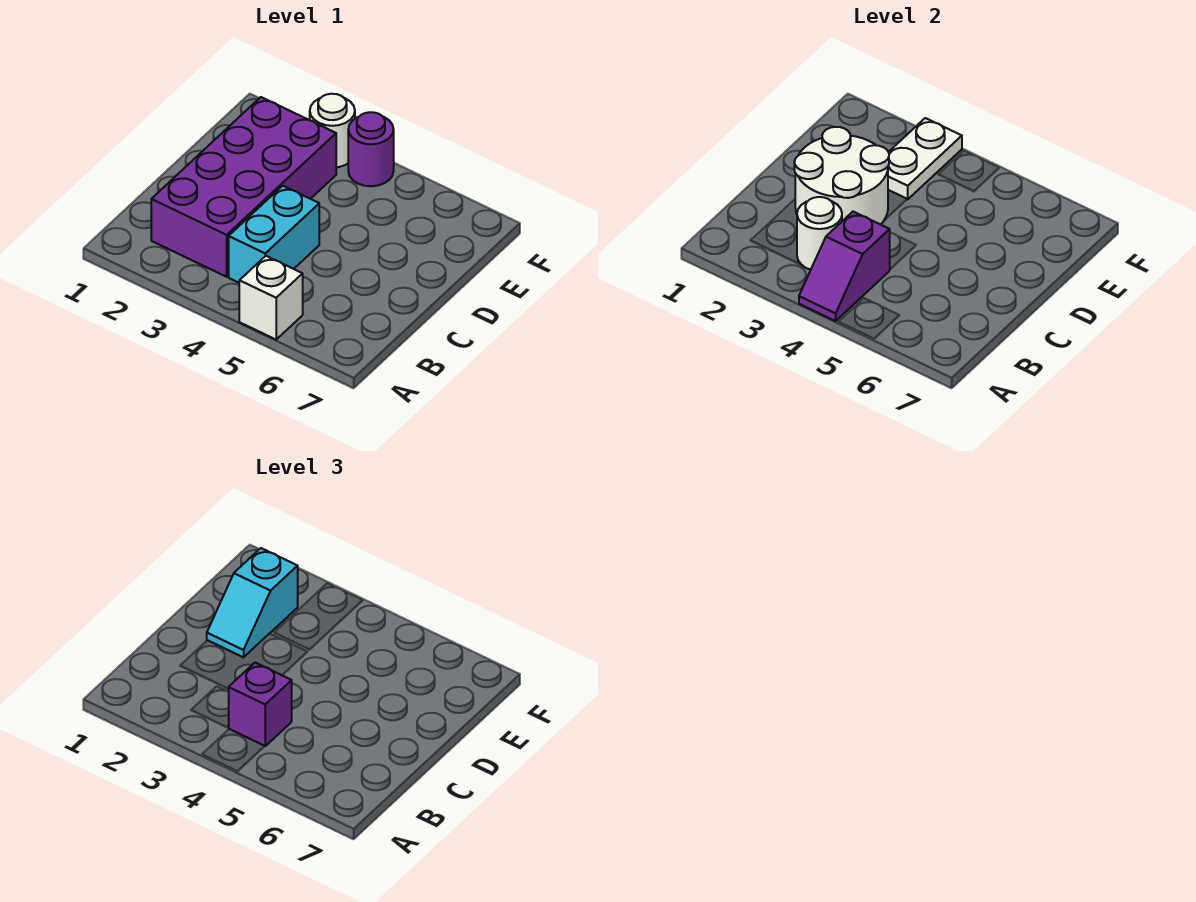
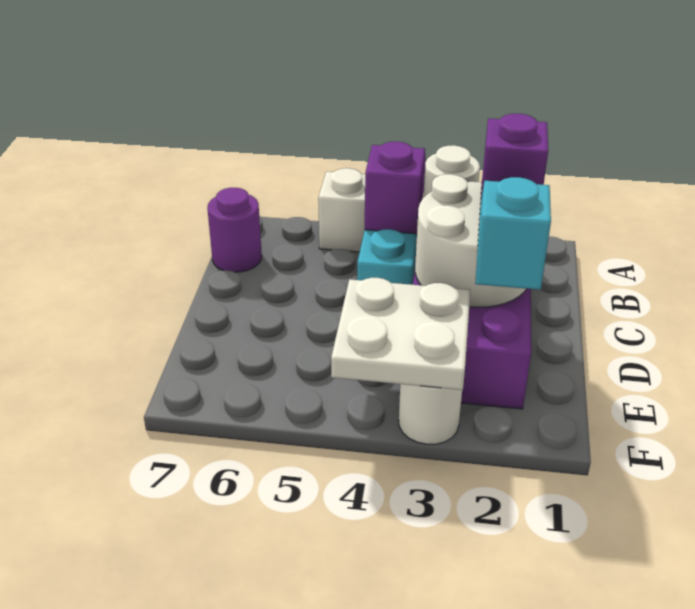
purple 1x1 brick [229,663,292,746] -> purple 1x1 brick moved to [480,114,548,206]
white 1x2 plate [888,118,962,199] -> white 2x2 plate [331,278,470,390]
purple 1x1 round brick [348,112,394,186] -> purple 1x1 round brick moved to [207,188,262,272]

